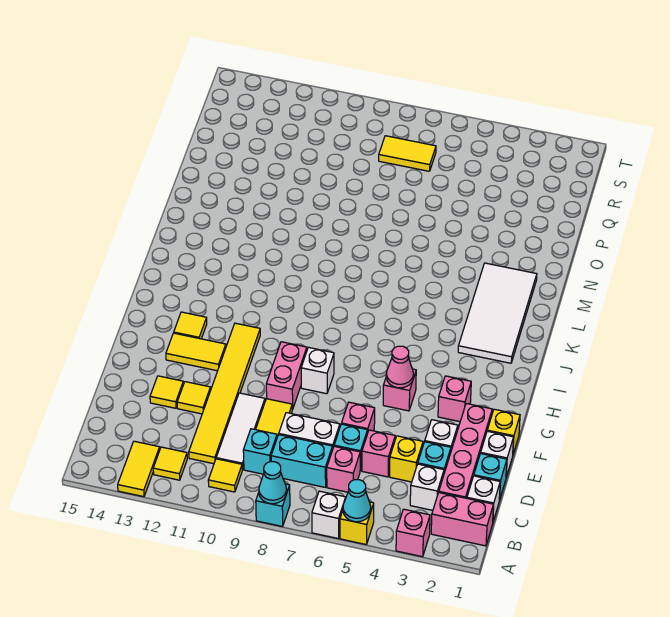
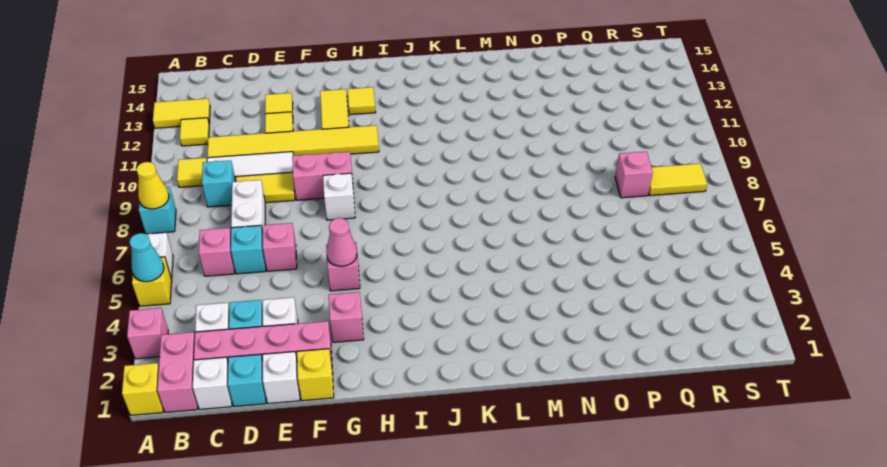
cyan 1x1 cone [259,462,287,504] -> yellow 1x1 cone [136,162,169,209]
cyan 1x2 brick [271,435,333,487] -> none
yellow 1x1 brick [390,436,423,482] -> yellow 1x1 brick moved to [122,363,164,415]
pink 1x1 brick [362,430,395,477] -> pink 1x1 brick moved to [615,152,653,198]
white 2x4 tile [458,263,537,363] -> none
yellow 1x2 tile [379,136,436,171] -> yellow 1x2 tile turned to [649,164,707,196]

